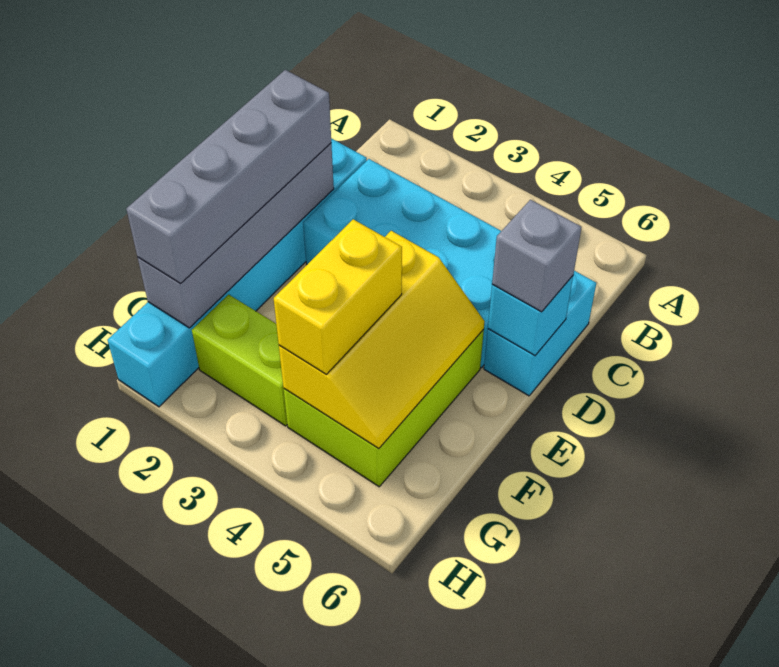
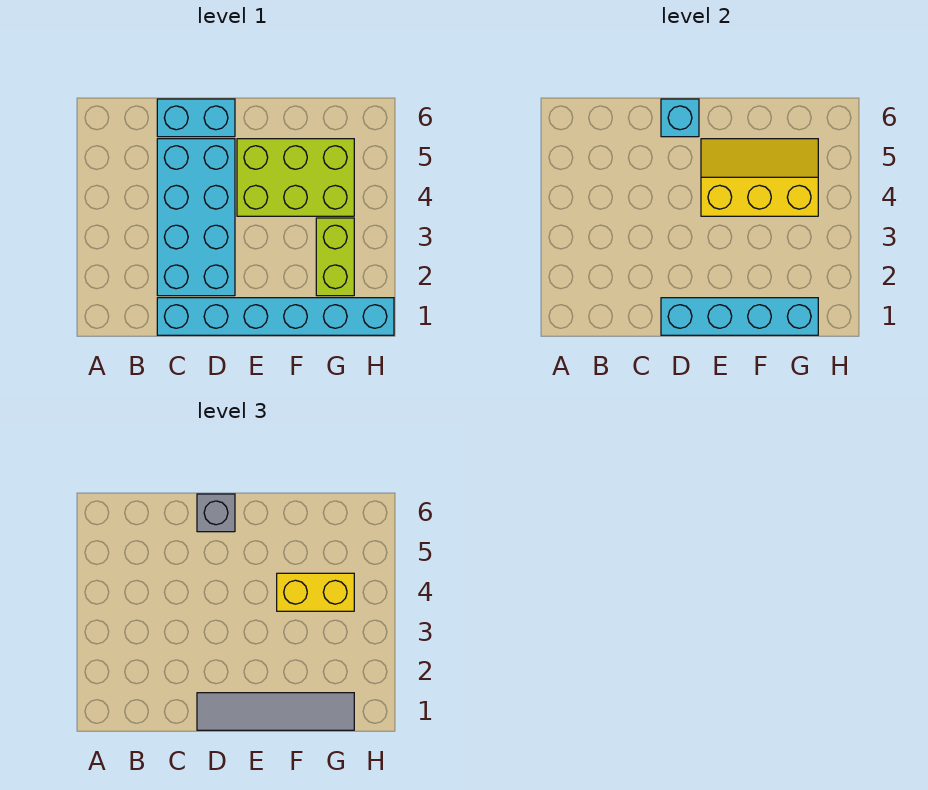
grey 1x4 brick [138,143,334,328] -> cyan 1x4 brick [661,298,818,335]
grey 1x4 brick [126,70,331,284] -> grey 1x4 tile [197,693,354,730]

